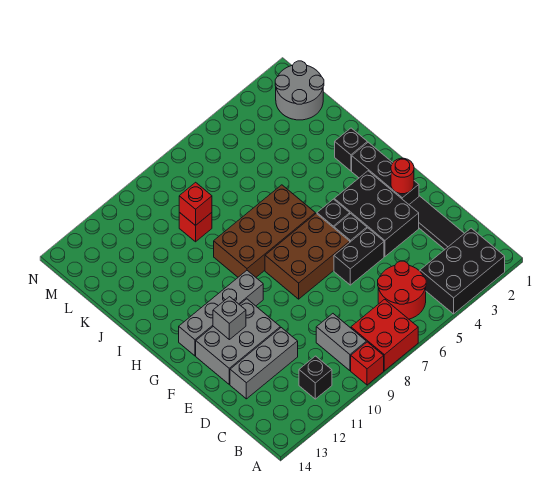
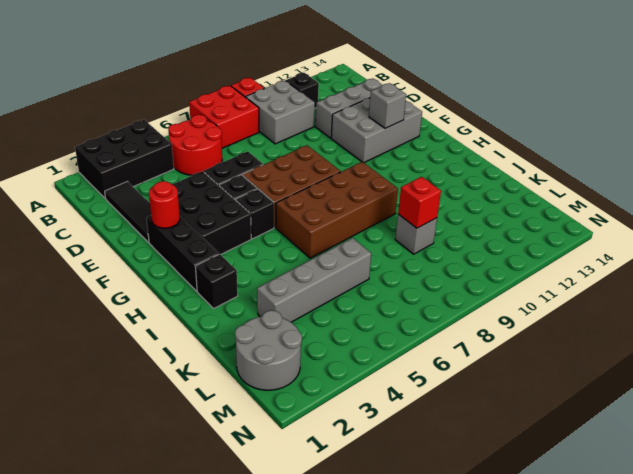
grey 1x2 brick [316,314,366,371] -> grey 2x2 brick [246,81,315,144]
grey 1x4 brick [179,271,263,356] -> grey 1x4 brick moved to [257,238,371,322]
red 1x1 brick [179,212,212,242] -> grey 1x1 brick [395,214,437,254]

